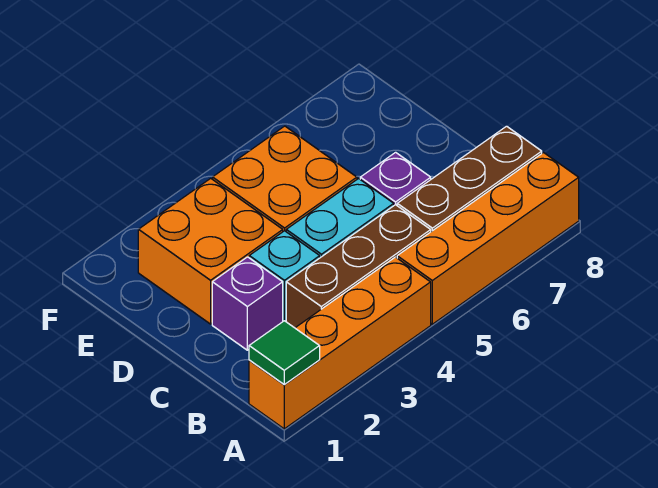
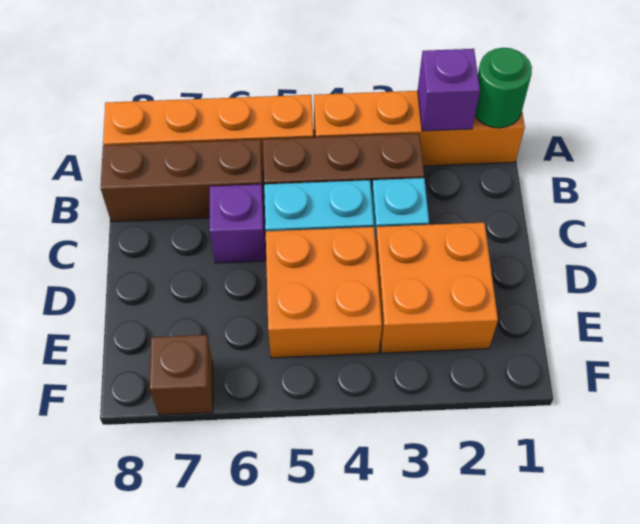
green 1x1 tile [249,321,320,384] -> green 1x1 round brick [475,48,532,128]
purple 1x1 brick [212,257,283,350] -> purple 1x1 brick moved to [418,49,480,131]
none -> brown 1x1 brick [150,335,213,415]

